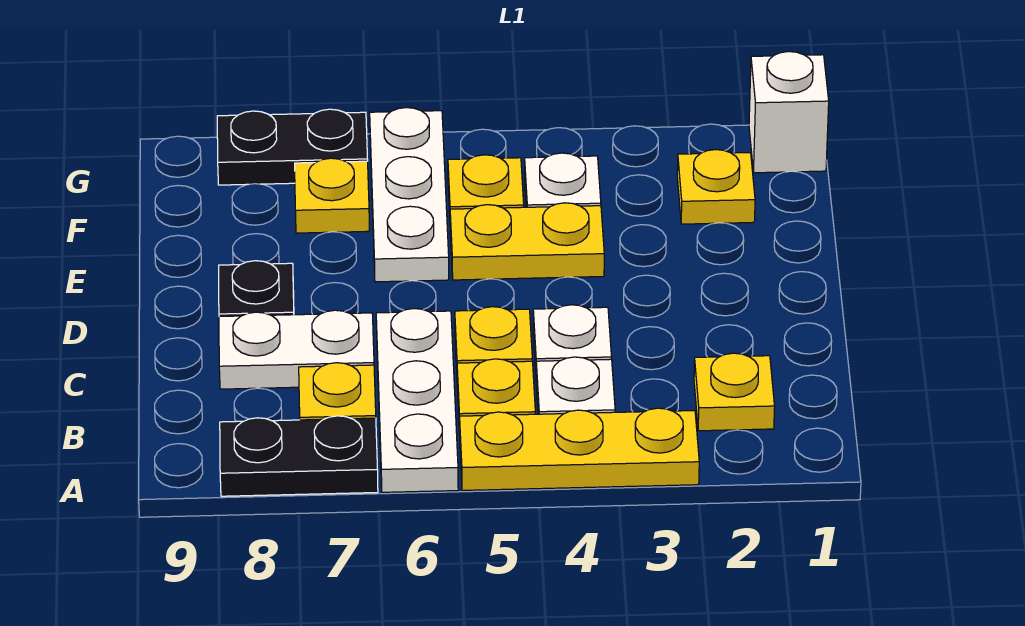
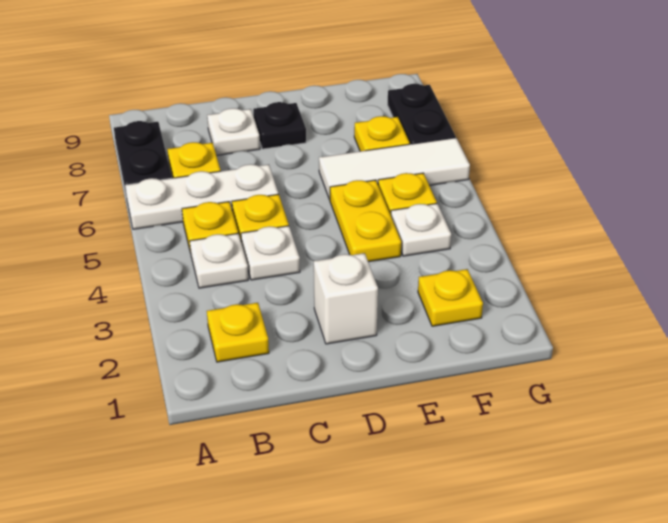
yellow 1x3 plate [460,408,699,490] -> none
white 1x2 plate [219,310,374,389] -> white 1x1 plate [207,108,260,156]
white 1x3 plate [370,108,449,282] -> white 1x3 tile [319,138,470,200]
white 1x1 brick [749,52,829,173] -> white 1x1 brick moved to [314,253,378,344]

